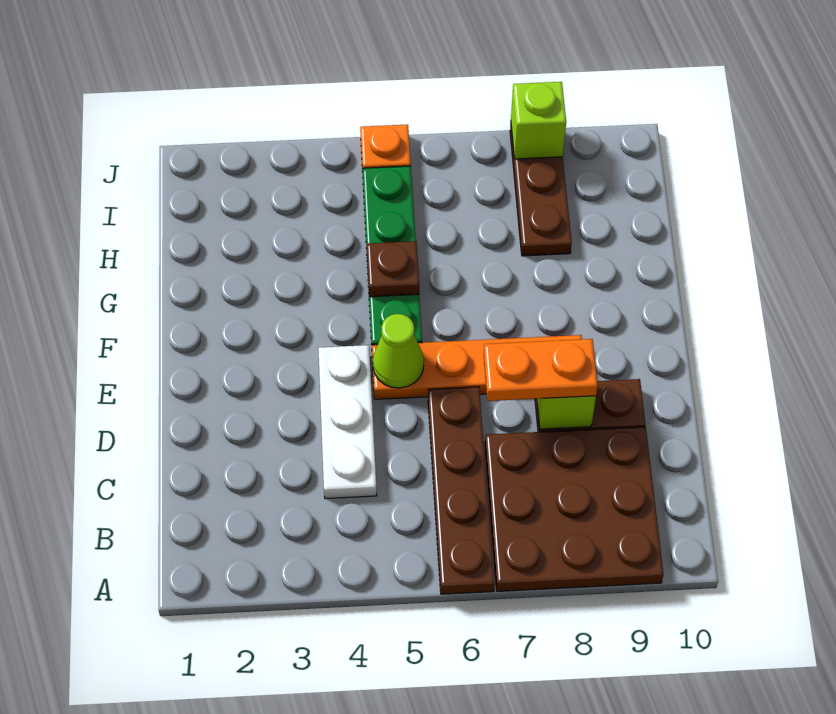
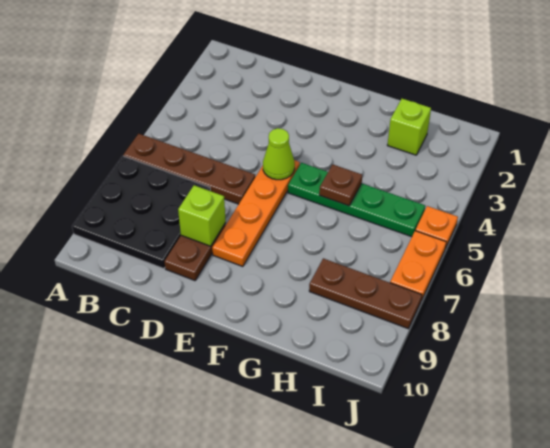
brown 3x3 plate [485,427,663,591] -> black 3x3 plate [72,156,210,269]
white 1x3 plate [318,345,377,499] -> none
orange 1x2 plate [484,339,598,401] -> orange 1x2 plate moved to [390,231,446,300]
lime 1x1 brick [511,82,566,159] -> lime 1x1 brick moved to [387,99,431,155]

